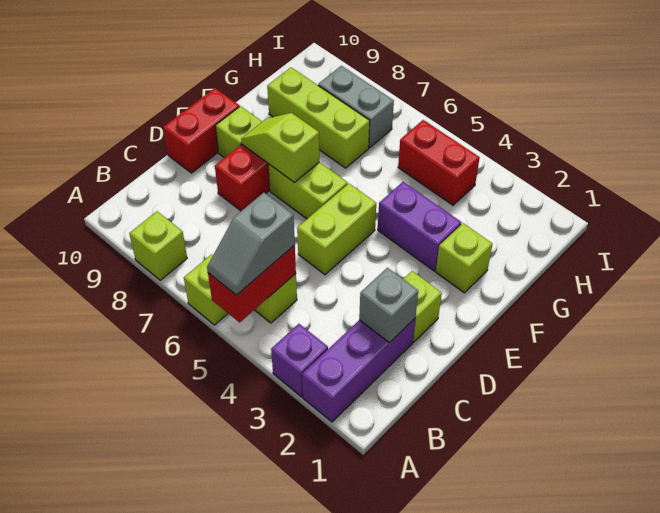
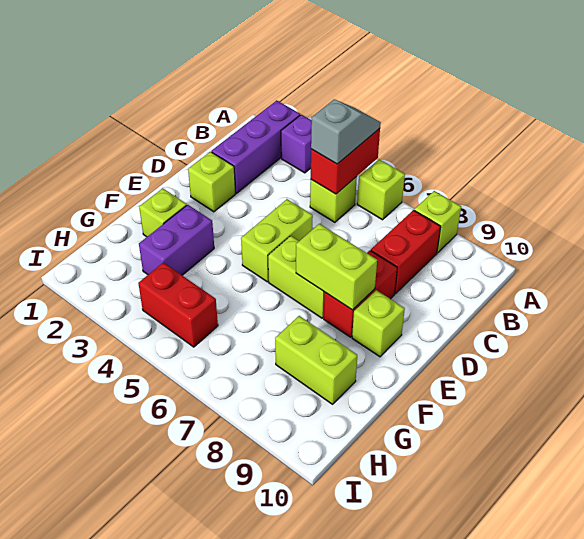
grey 1x1 brick [359,268,418,343] -> none
red 1x2 brick [163,88,239,173] -> red 1x2 brick moved to [371,210,441,294]
lime 1x2 slope [241,113,319,182] -> lime 1x2 brick [296,224,377,310]
purple 1x2 brick [378,182,461,271] -> purple 1x2 brick turned to [139,205,214,275]
lime 1x3 brick [267,67,370,168] -> lime 1x2 brick [275,316,357,404]
grey 1x2 brick [318,66,394,148] -> none

